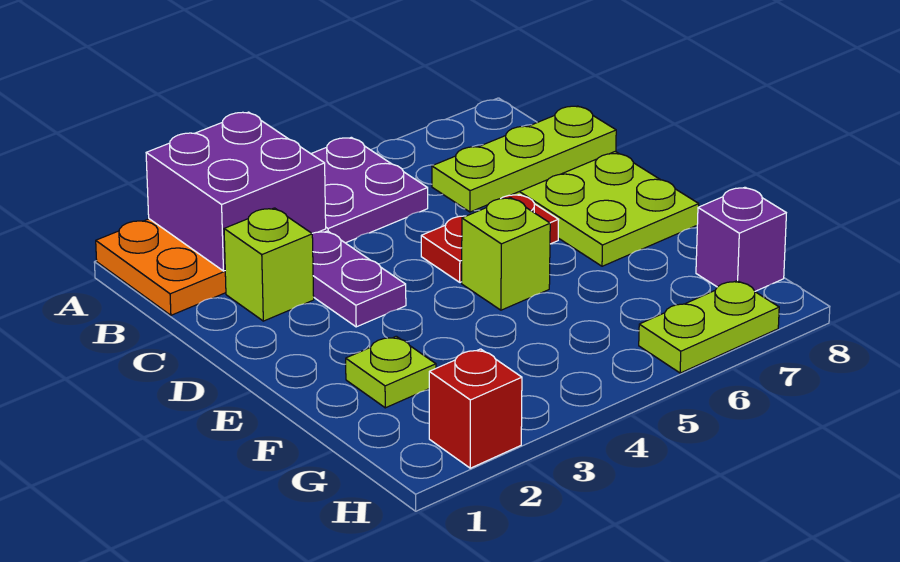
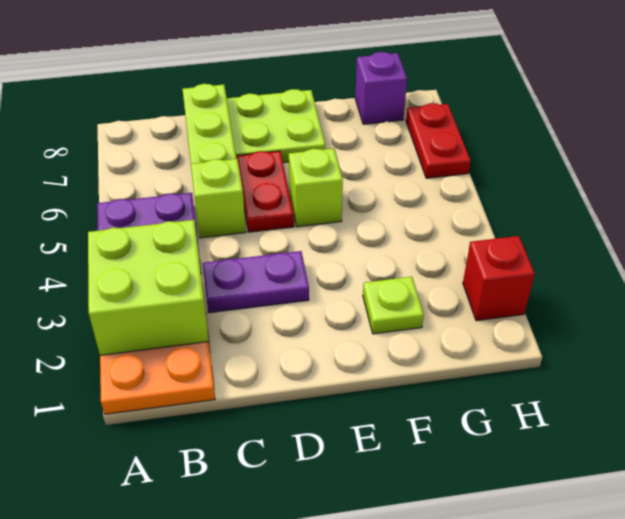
purple 2x2 brick [146,112,326,271] -> lime 2x2 brick [88,220,209,355]
lime 1x1 brick [224,208,314,321] -> lime 1x1 brick moved to [191,159,246,238]
lime 1x2 plate [639,281,779,373] -> red 1x2 plate [406,103,471,178]

